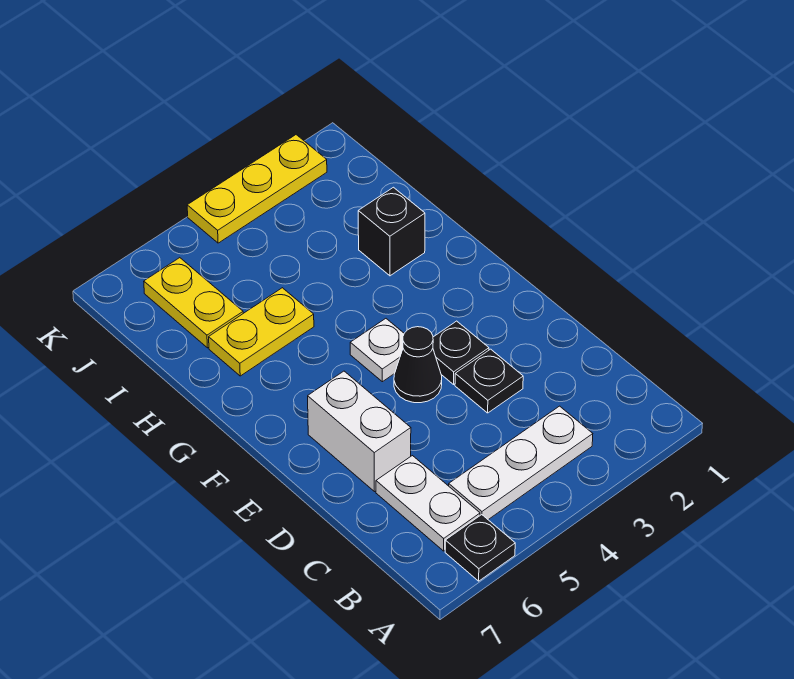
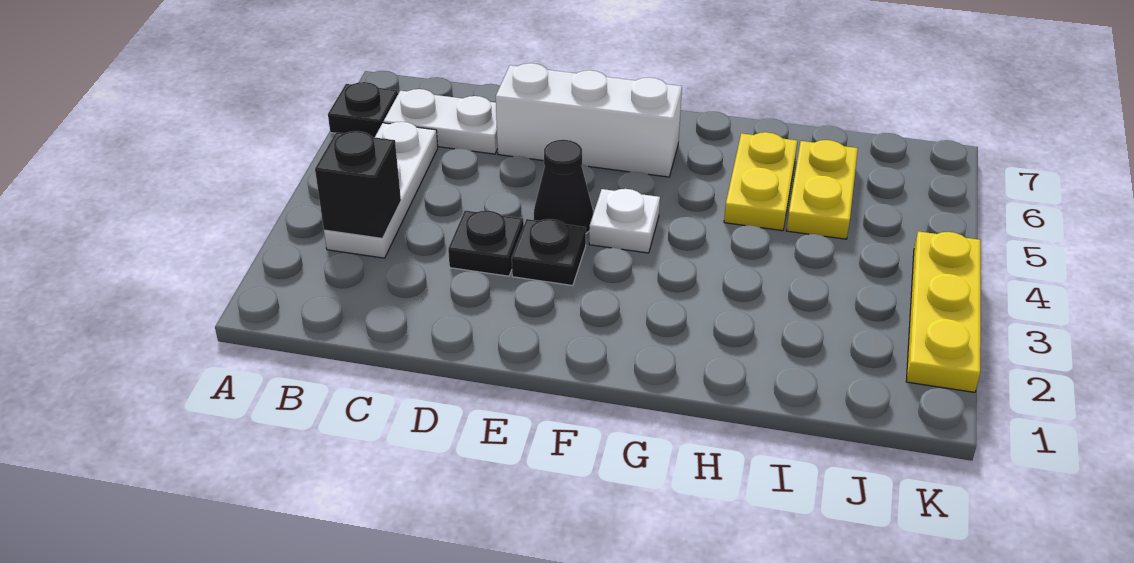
white 1x2 brick [308,371,411,492] -> white 1x3 brick [496,63,682,177]
black 1x1 brick [358,187,425,276] -> black 1x1 brick moved to [315,131,401,238]
yellow 1x2 plate [144,258,243,348] -> yellow 1x2 plate turned to [786,140,858,239]

